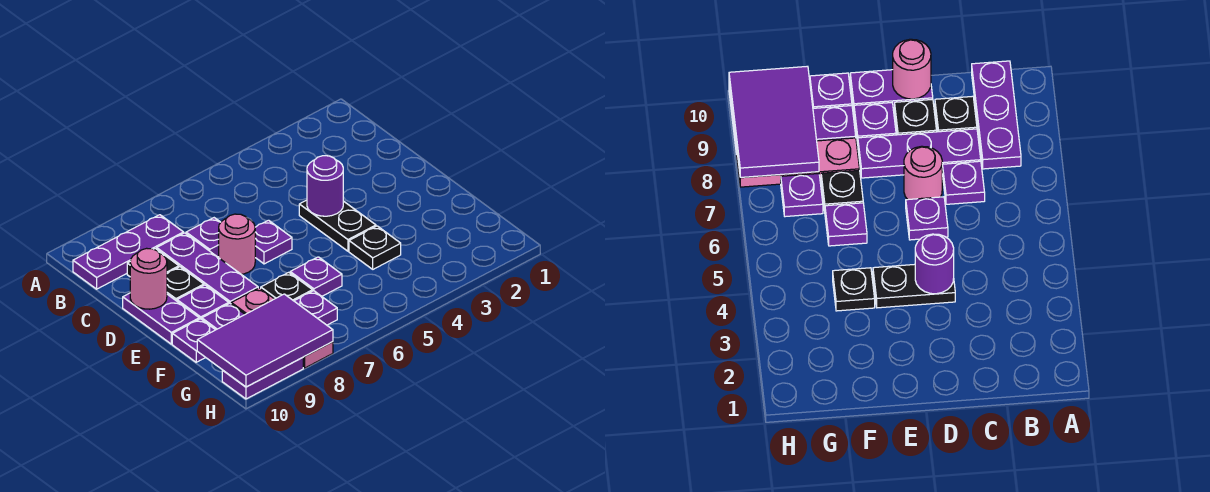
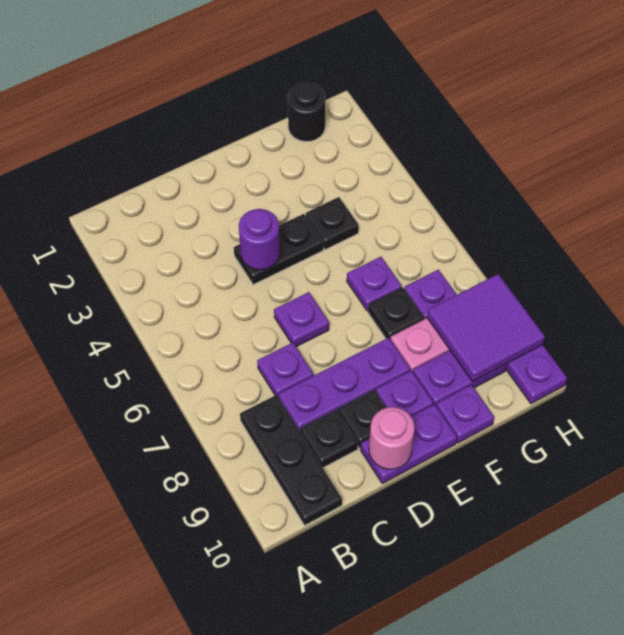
purple 1x3 plate [73,215,184,289] -> black 1x3 plate [240,395,342,525]
pink 1x1 round brick [219,214,255,274] -> none
none -> black 1x1 round brick [288,83,325,141]
purple 2x3 tile [197,294,333,387] -> purple 2x2 tile [427,274,545,382]

